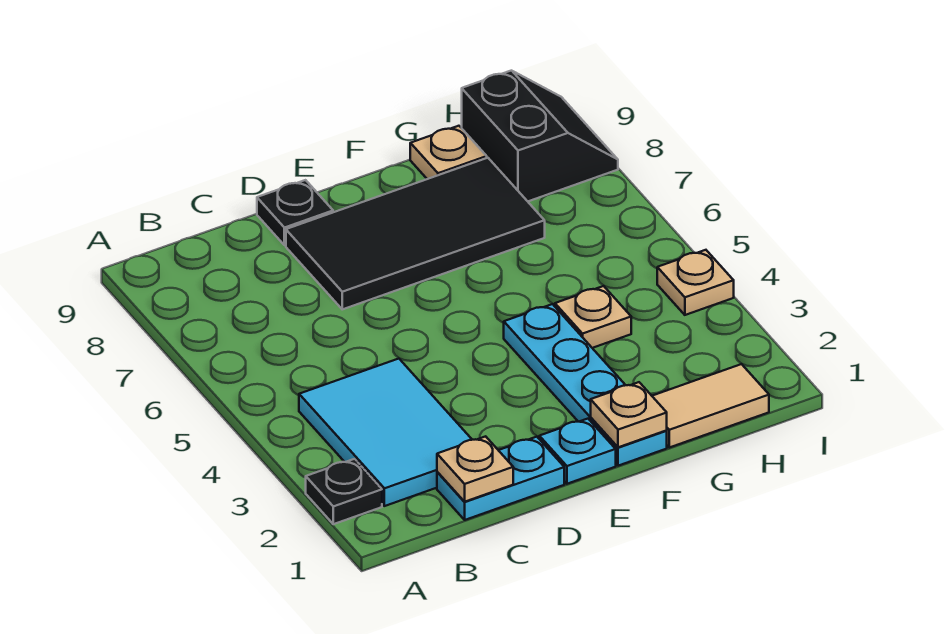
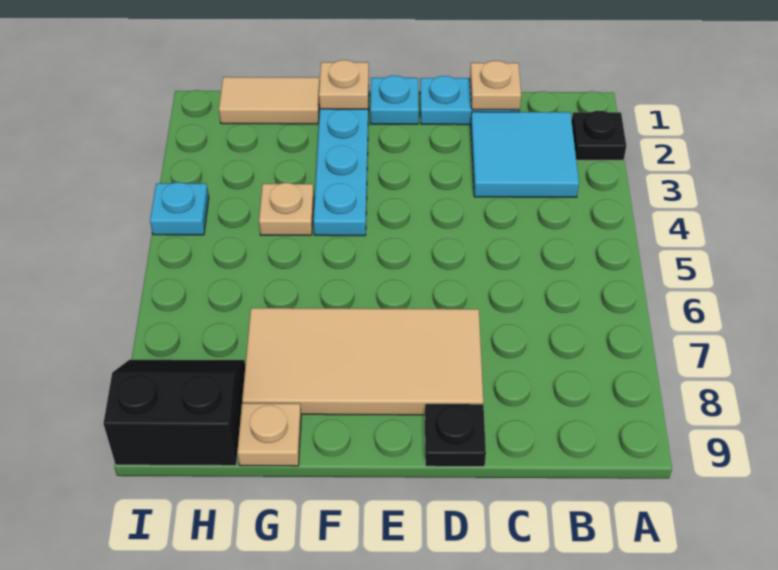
cyan 2x3 tile [299,359,472,506] -> cyan 2x2 tile [471,112,579,197]
black 2x4 tile [286,158,545,309] -> tan 2x4 tile [242,308,483,415]
black 2x2 slope [462,71,618,201] -> black 2x2 slope turned to [103,360,245,466]
tan 1x1 plate [657,250,734,315] -> cyan 1x1 plate [150,182,209,235]

